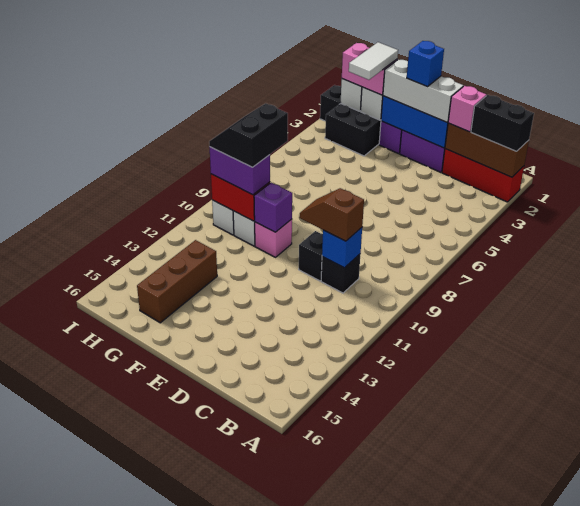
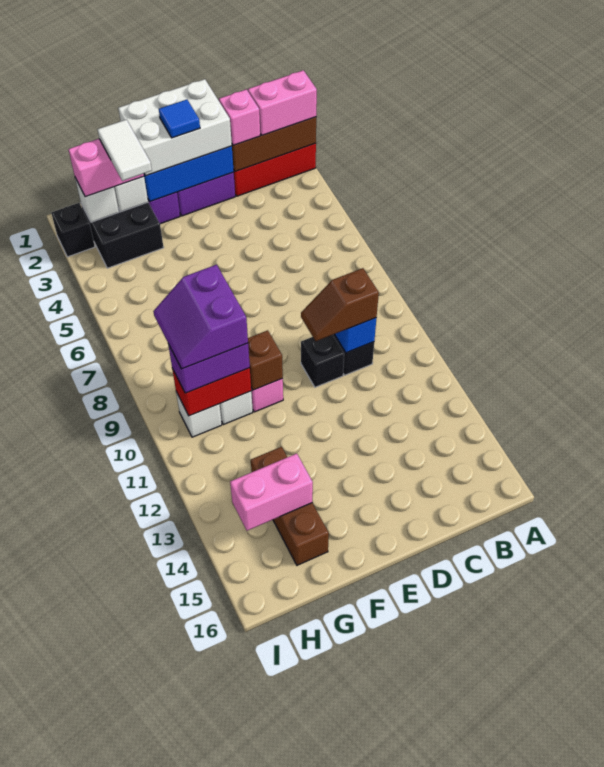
black 1x2 brick [471,95,534,151] -> pink 1x2 brick [248,70,317,135]
white 1x3 brick [383,59,463,122] -> white 2x3 brick [118,79,232,176]
blue 1x1 brick [407,41,444,87] -> blue 1x1 tile [159,100,200,138]
purple 1x1 brick [254,183,292,232] -> brown 1x1 brick [248,330,283,390]
black 2x2 slope [209,103,288,167] -> purple 2x2 slope [153,265,248,369]
none -> pink 1x2 brick [230,453,313,531]

